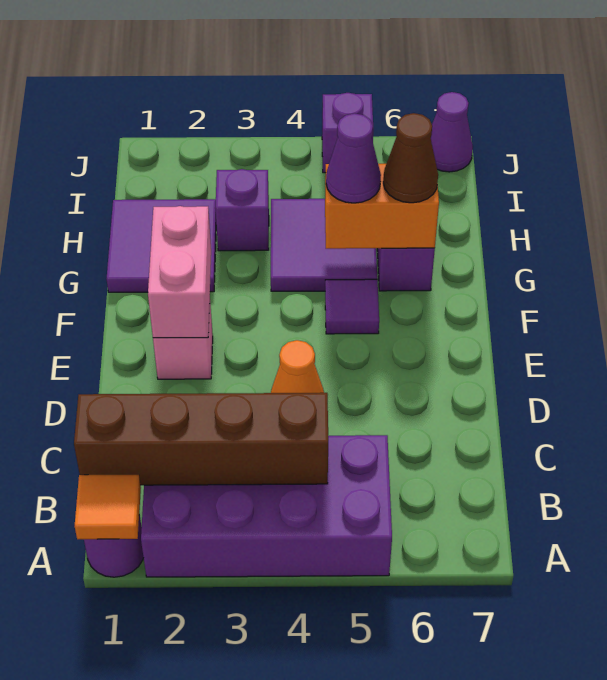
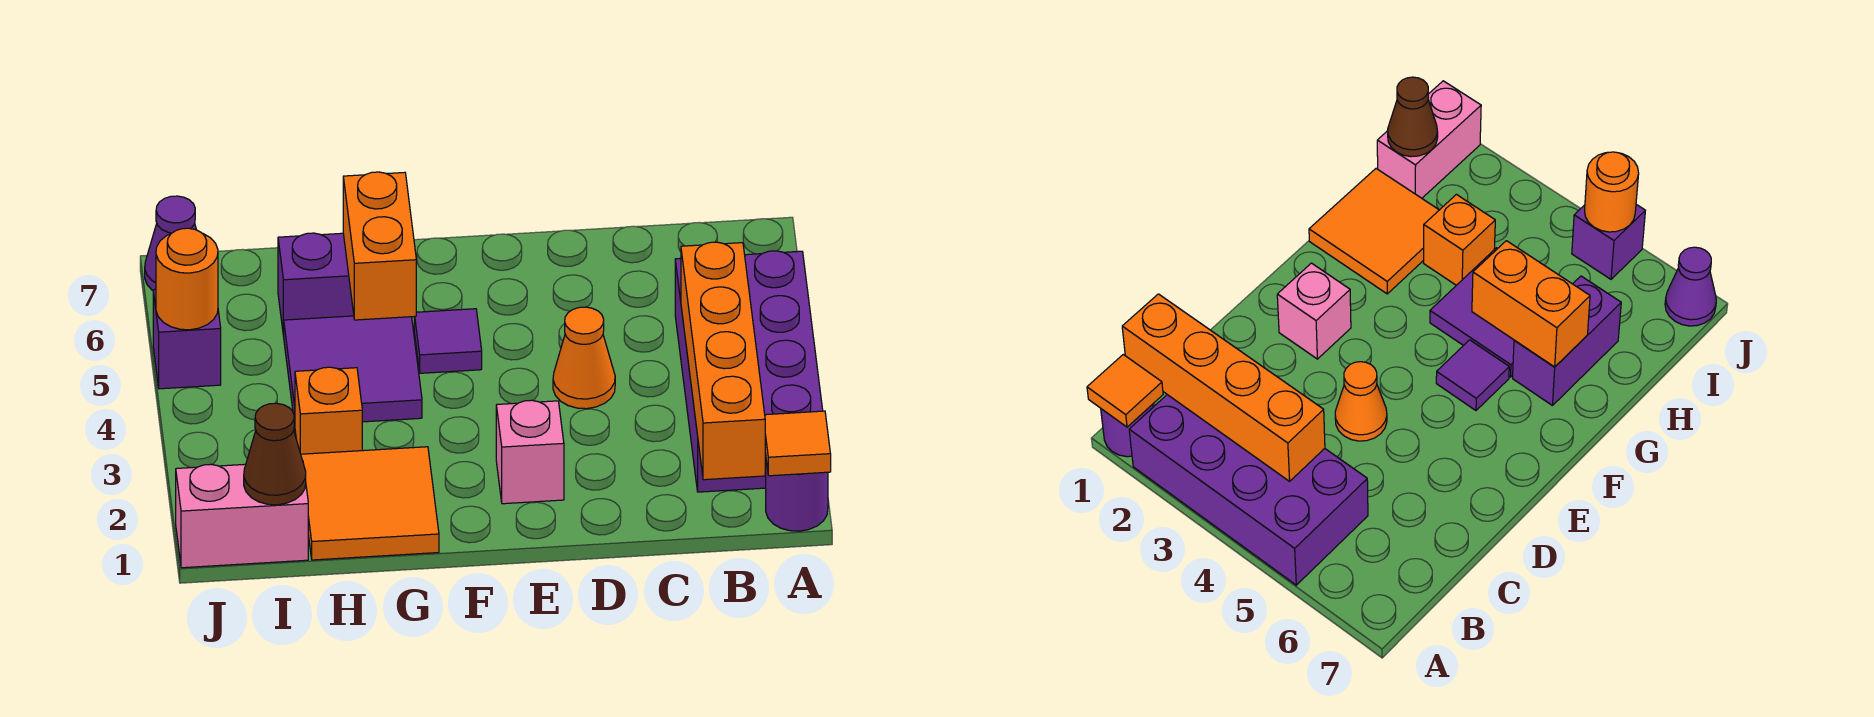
brown 1x4 brick [74,393,328,485] -> orange 1x4 brick [681,242,765,480]
pink 1x2 brick [148,206,211,338] -> pink 1x2 brick moved to [176,464,308,568]
purple 2x2 tile [106,199,216,292] -> orange 2x2 tile [301,447,439,560]
purple 1x1 cone [326,113,381,203] -> none
brown 1x1 cone [383,113,438,203] -> brown 1x1 cone moved to [244,403,306,505]
purple 1x1 brick [215,169,269,251] -> orange 1x1 brick [295,367,362,454]
none -> orange 1x1 round brick [156,228,218,330]

